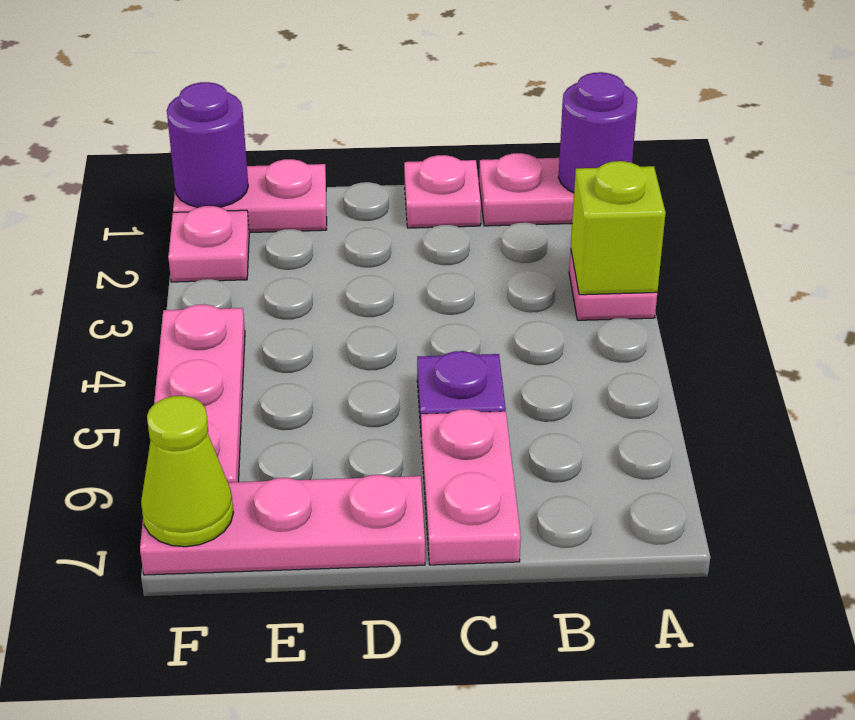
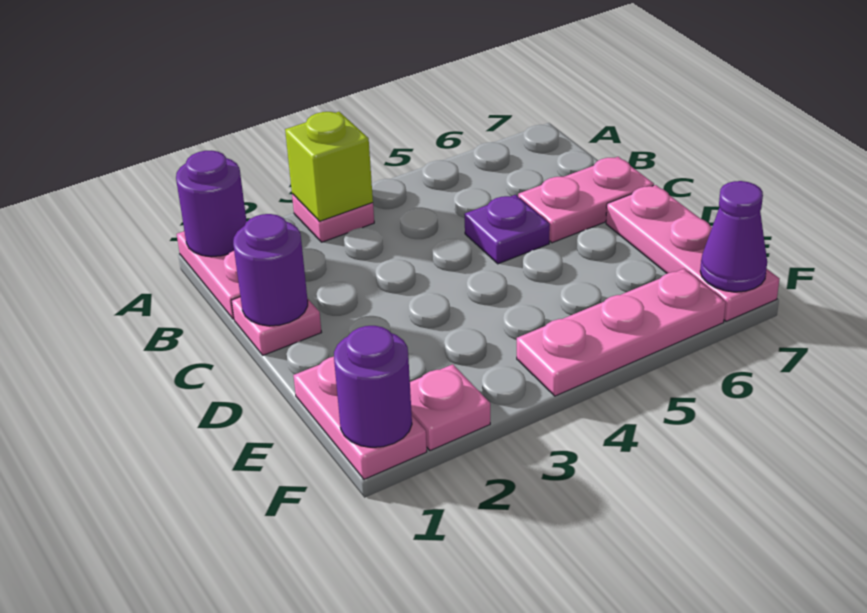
none -> purple 1x1 round brick [233,214,308,326]
lime 1x1 cone [141,396,233,547] -> purple 1x1 cone [700,181,767,292]

